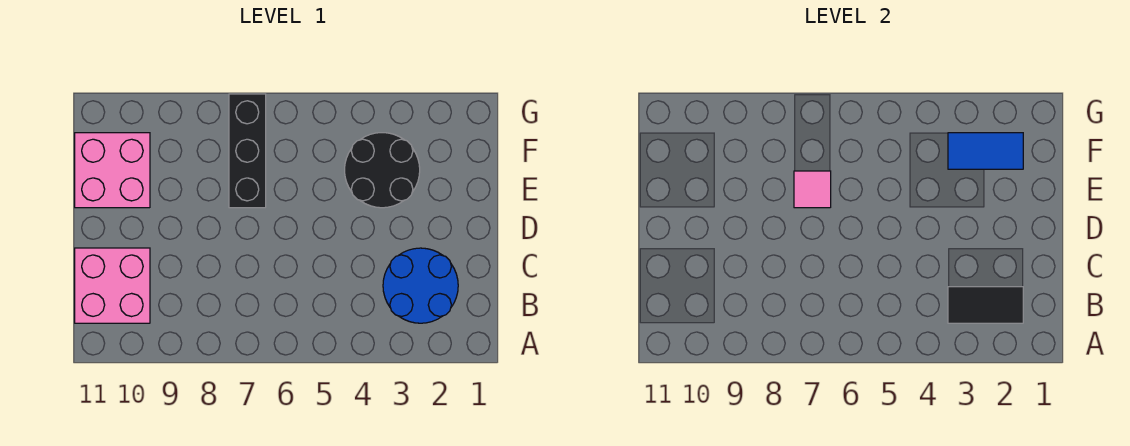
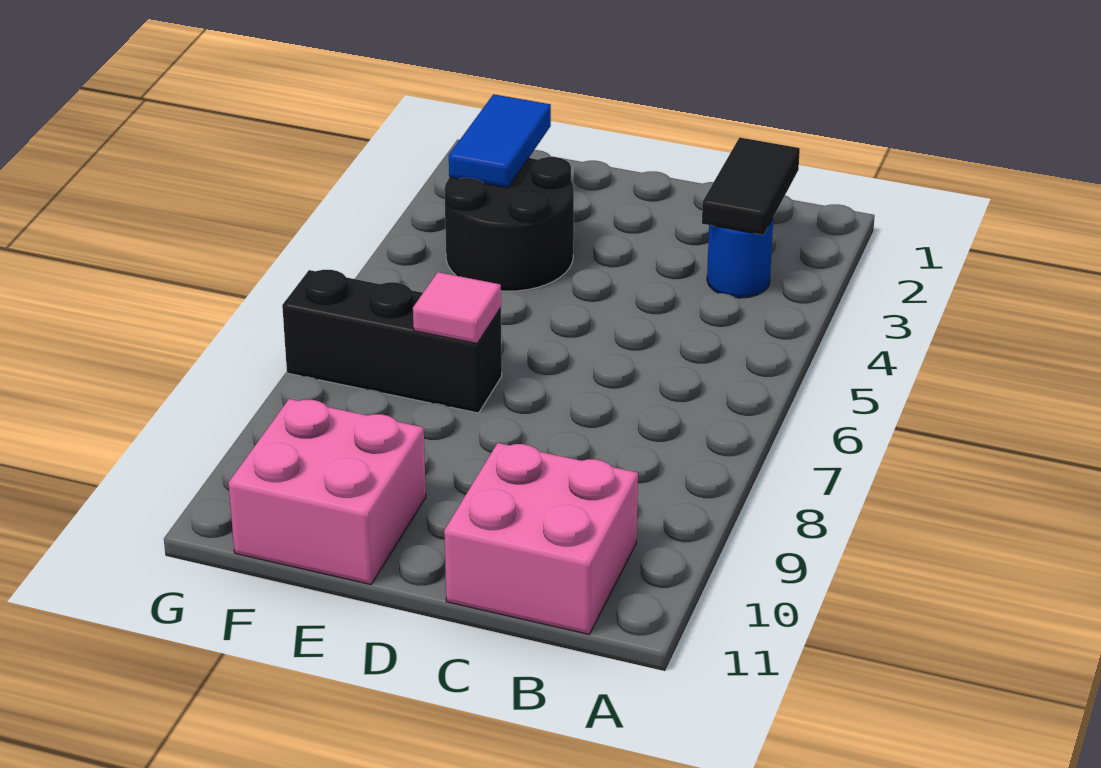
blue 2x2 round brick [383,248,458,323] -> blue 1x1 round brick [707,219,773,298]

